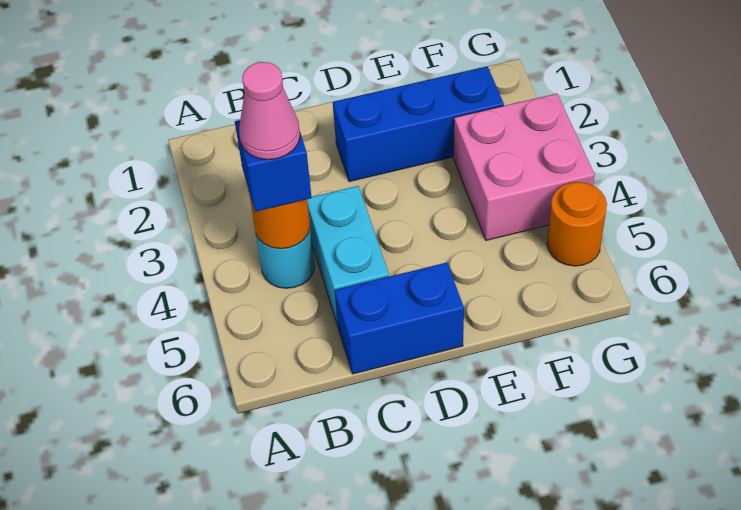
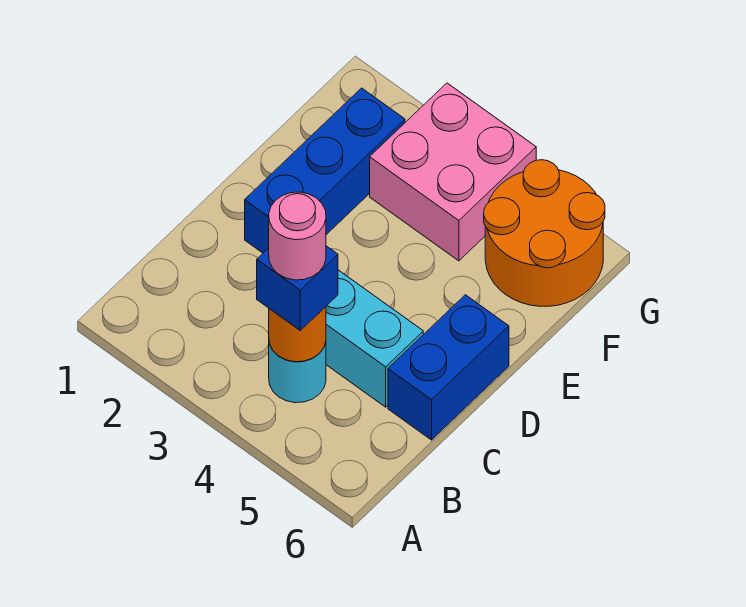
pink 1x1 cone [239,62,300,160] -> pink 1x1 round brick [269,192,326,280]
orange 1x1 round brick [547,182,607,266] -> orange 2x2 round brick [484,160,605,306]

